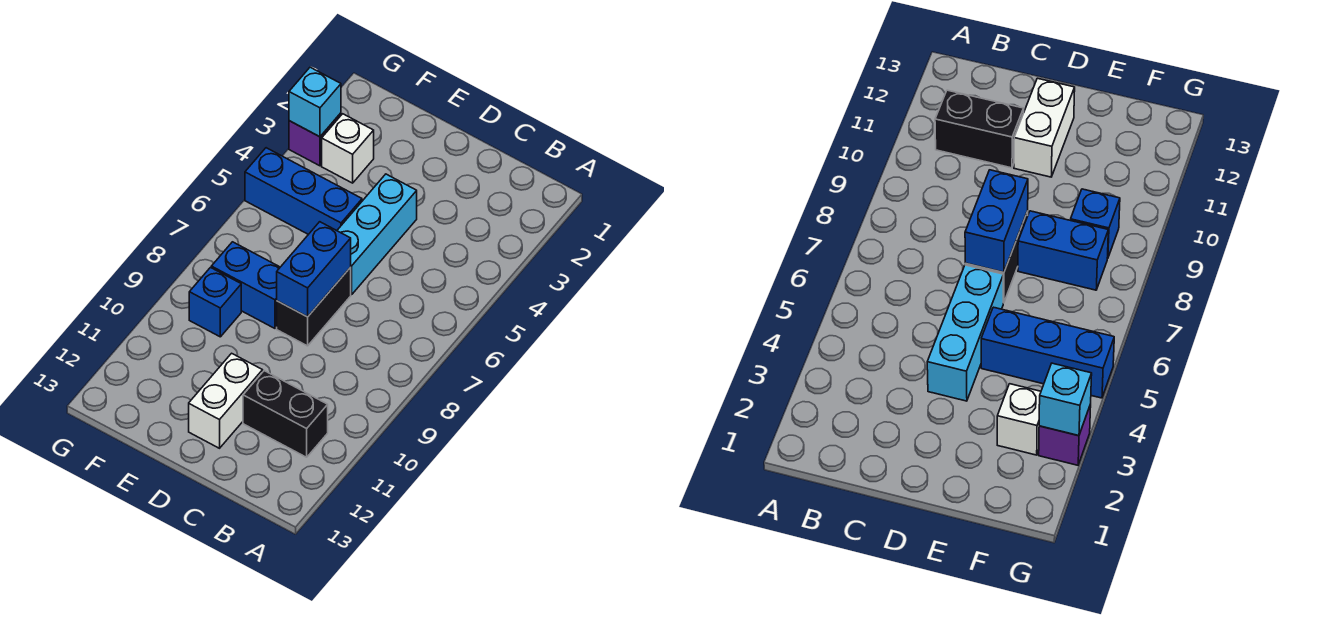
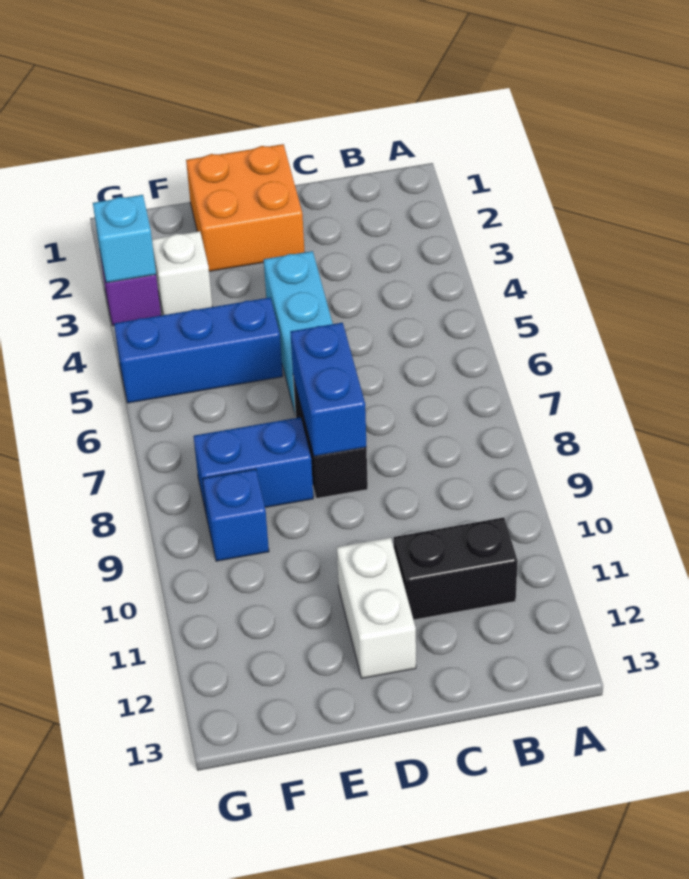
none -> orange 2x2 brick [186,144,304,271]

